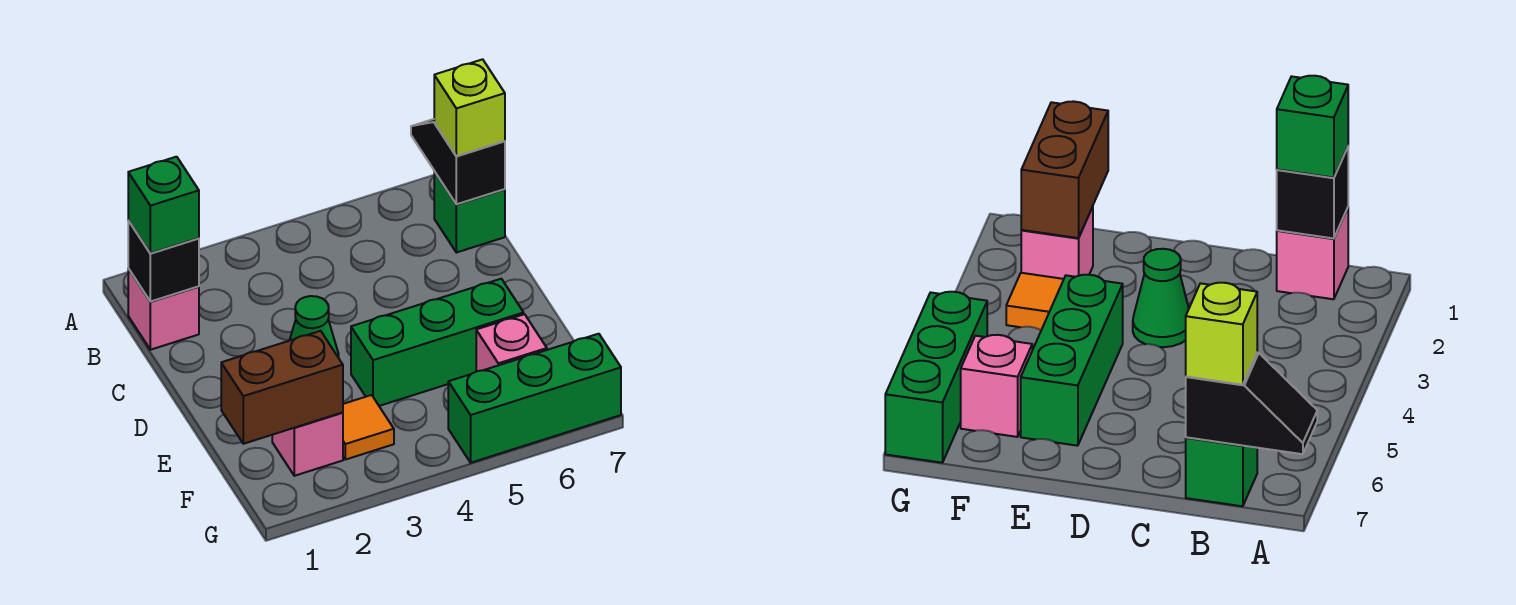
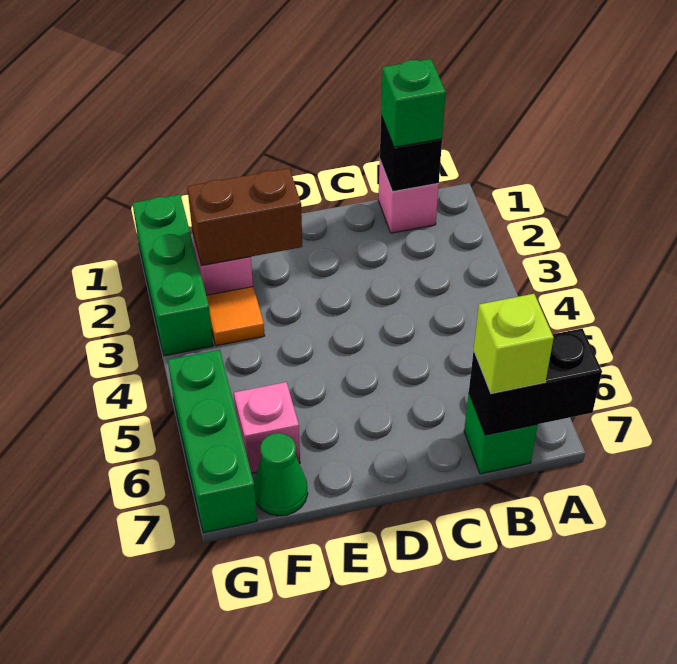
black 1x2 slope [411,119,505,204] -> black 1x2 brick [469,329,602,435]
green 1x1 cone [289,296,339,358] -> green 1x1 cone moved to [254,433,308,516]
green 1x3 brick [351,279,524,406] -> green 1x3 brick moved to [133,195,213,356]
brown 1x2 brick [221,331,343,444] -> brown 1x2 brick turned to [187,168,302,266]

